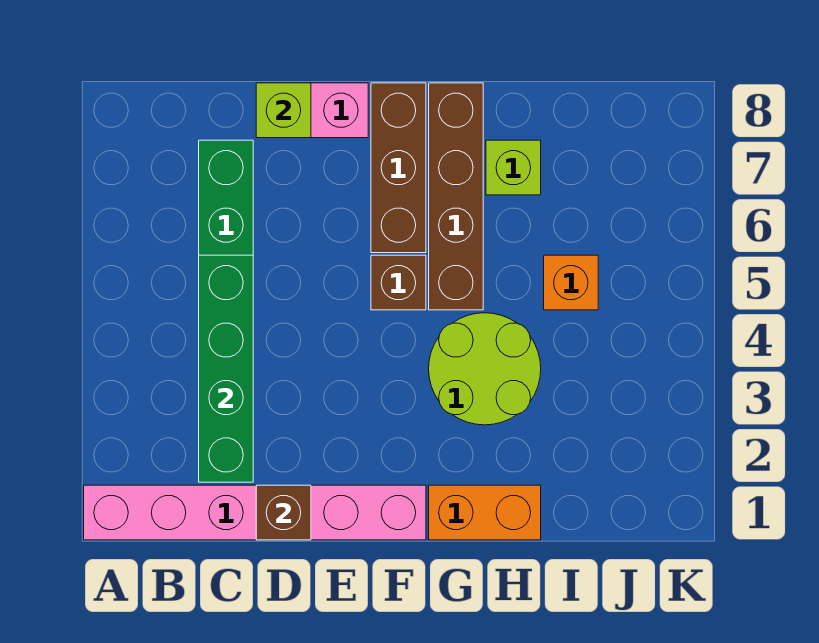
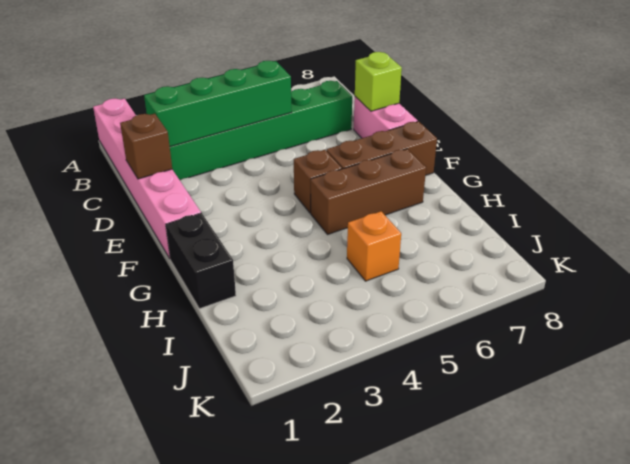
orange 1x2 brick [429,485,541,540] -> black 1x2 brick [166,213,236,309]
lime 2x2 round brick [429,313,541,425] -> none
brown 1x4 brick [429,83,483,310] -> brown 1x3 brick [311,149,426,235]
lime 1x1 brick [486,140,541,195] -> none

